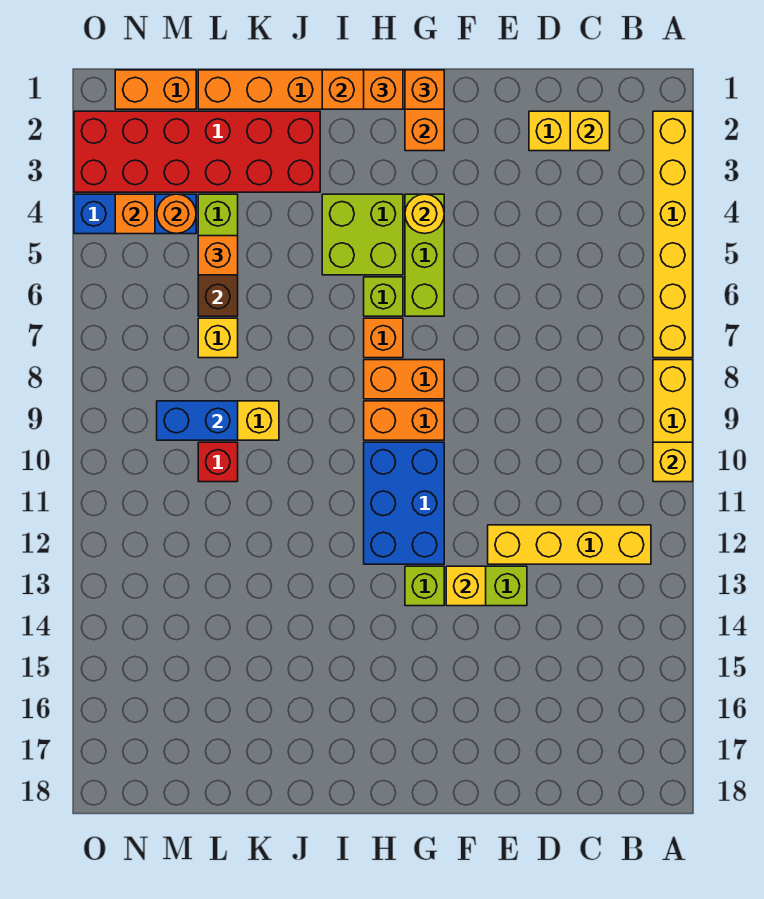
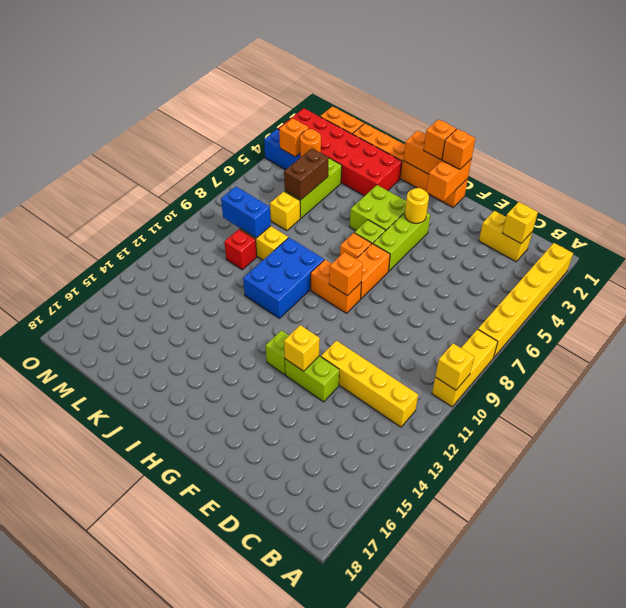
orange 1x2 brick [364,360,444,399] -> orange 1x2 brick turned to [357,244,390,299]
blue 2x3 brick [364,442,444,564] -> blue 2x3 brick moved to [243,238,324,318]
orange 1x1 brick [198,236,238,275] -> orange 1x1 brick moved to [329,252,363,296]

